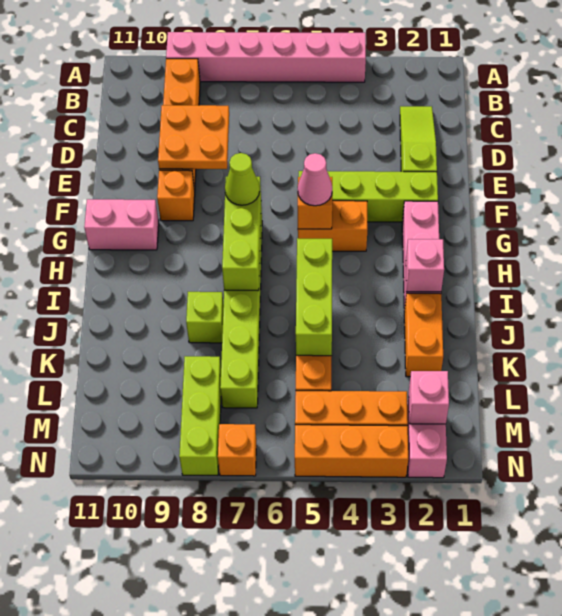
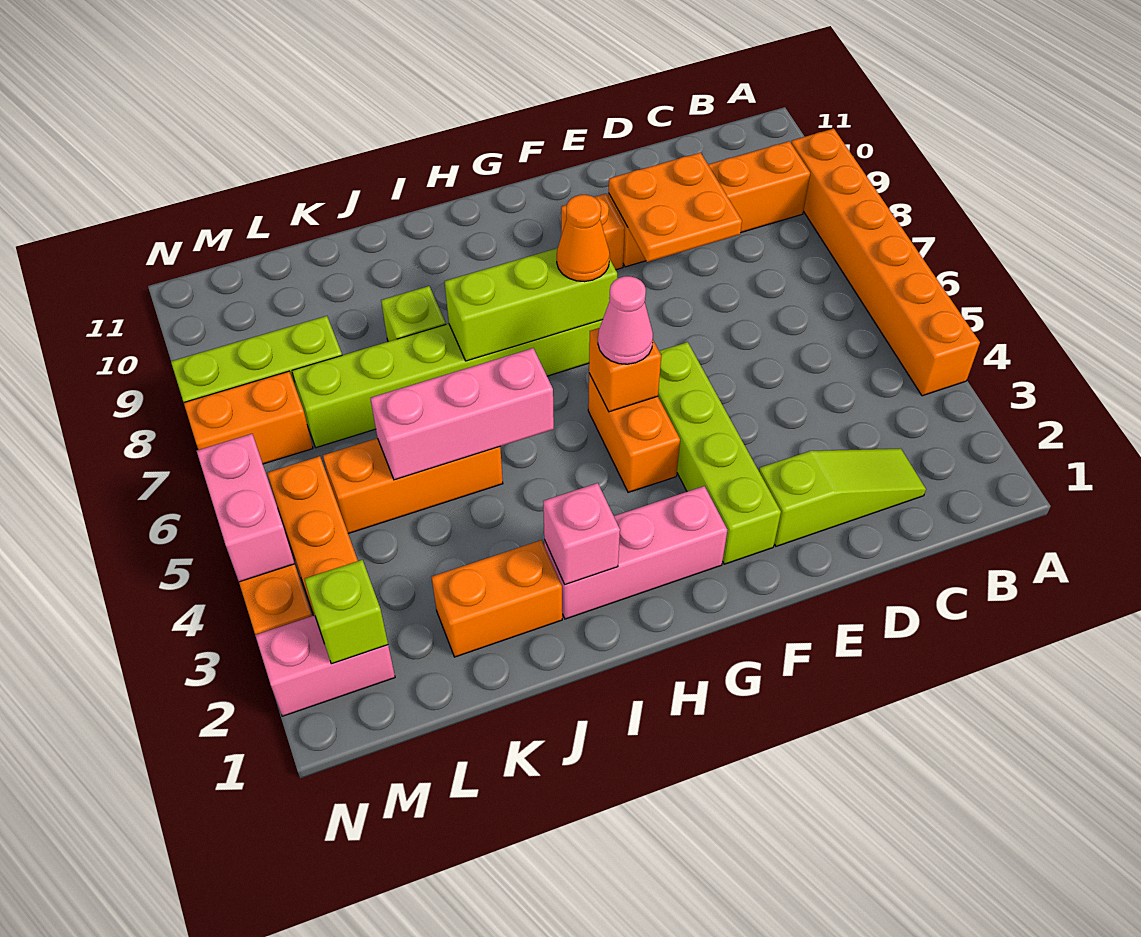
pink 1x6 brick [166,32,366,82] -> orange 1x6 brick [791,129,980,396]
lime 1x1 cone [225,153,260,205] -> orange 1x1 cone [557,195,610,282]
pink 1x2 brick [84,199,159,250] -> pink 1x2 brick moved to [197,434,294,582]
lime 1x3 brick [296,238,332,356] -> pink 1x3 brick [370,348,554,480]
pink 1x1 brick [409,371,449,424] -> lime 1x1 brick [305,560,388,664]
orange 1x1 brick [218,424,256,476] -> orange 1x2 brick [184,371,313,464]

